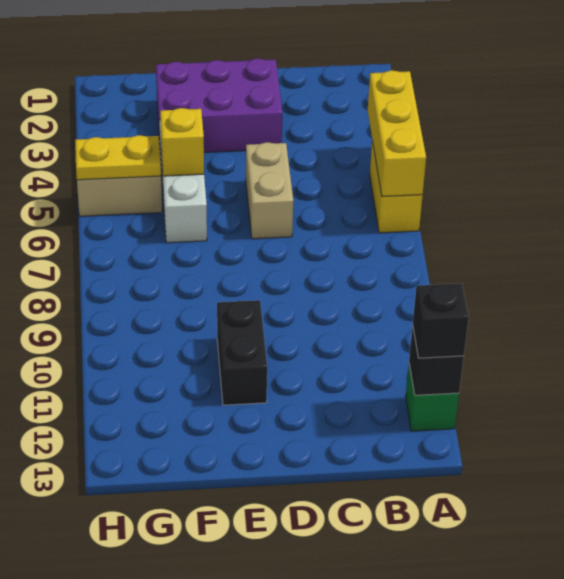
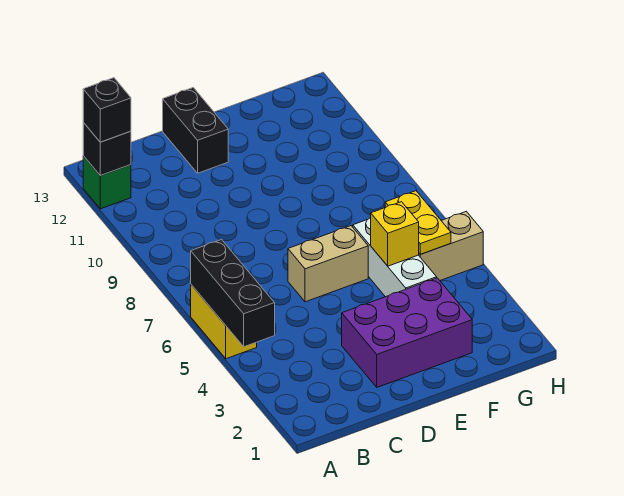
yellow 1x3 brick [368,70,426,196] -> black 1x3 brick [191,240,275,347]
tan 1x2 brick [246,142,293,239] -> tan 1x2 brick turned to [288,226,368,302]
black 1x2 brick [217,300,267,405] -> black 1x2 brick moved to [163,88,228,173]
yellow 1x2 plate [75,135,161,180] -> yellow 1x2 plate turned to [385,191,451,254]

